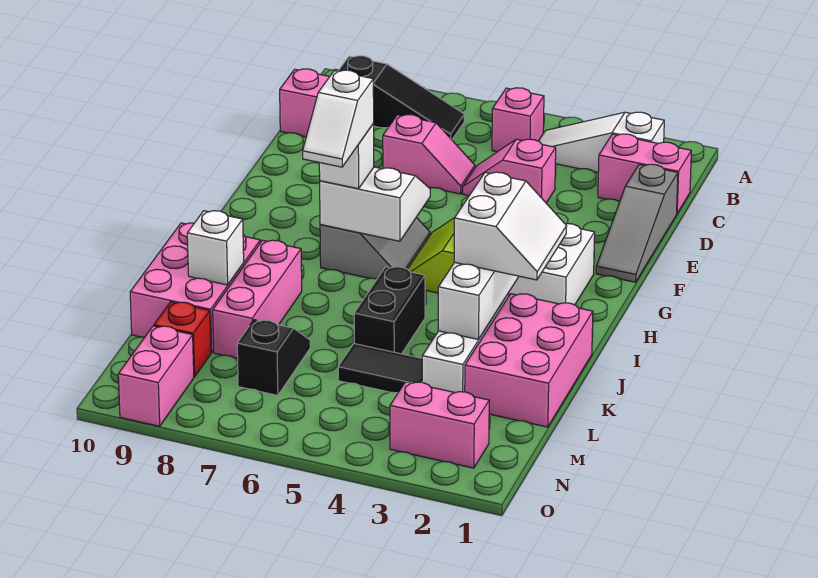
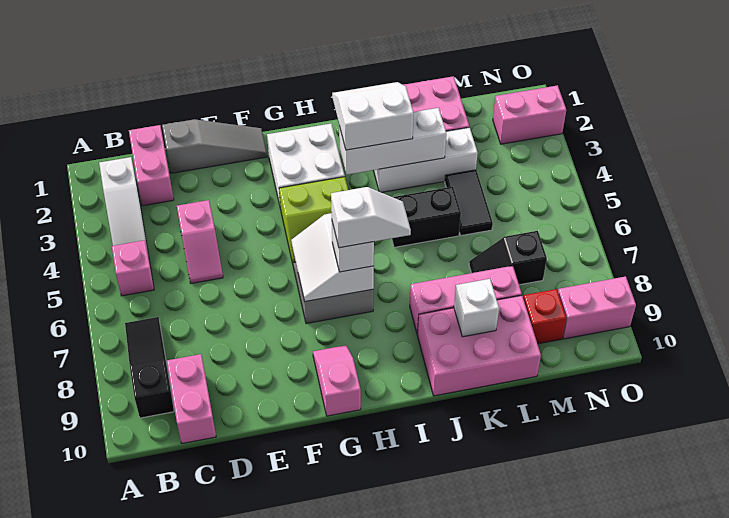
pink 1x2 slope [383,115,475,194] -> pink 1x2 slope moved to [313,345,361,416]
pink 1x2 brick [390,382,489,468] -> pink 1x2 brick turned to [493,85,566,144]

